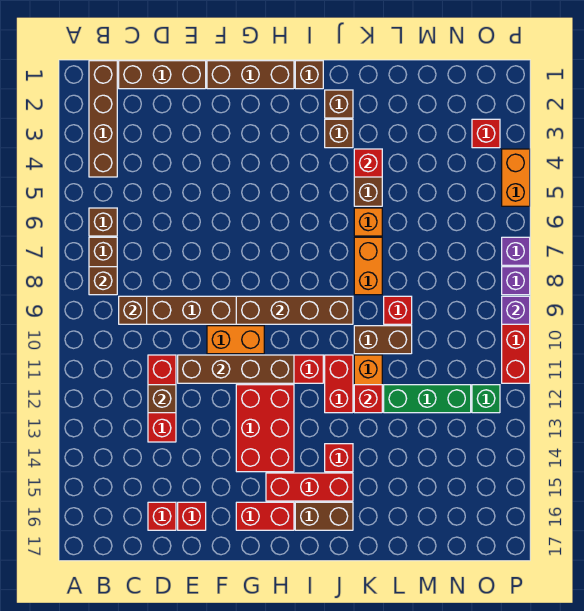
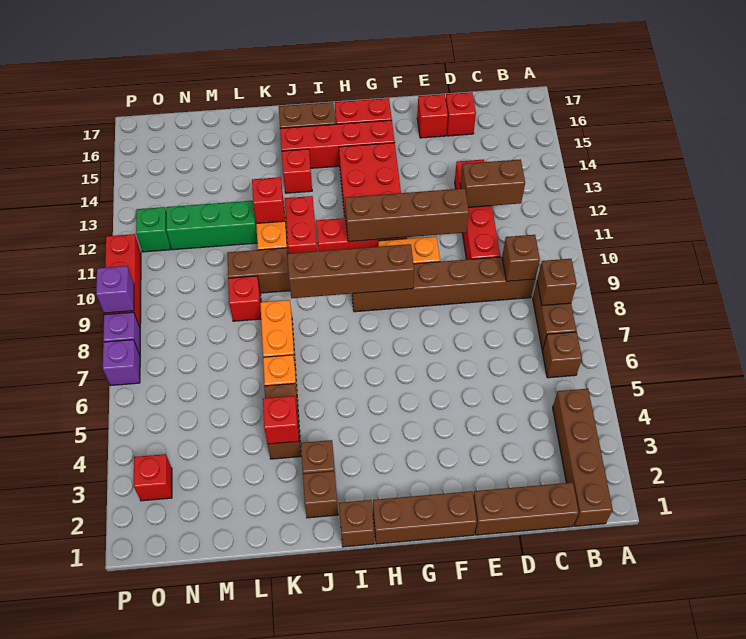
red 1x3 brick [148,355,176,442] -> red 1x4 brick [455,159,500,260]
brown 1x1 brick [148,385,176,413] -> brown 1x2 brick [460,159,525,207]
red 1x3 brick [266,473,353,501] -> red 1x4 brick [280,120,395,168]
orange 1x2 brick [502,149,530,206] -> none

